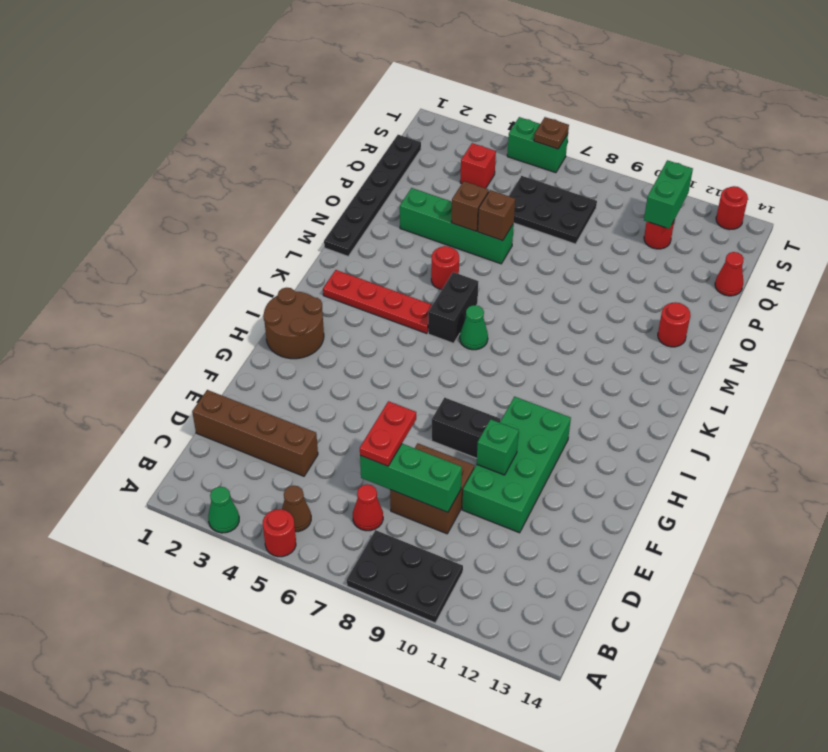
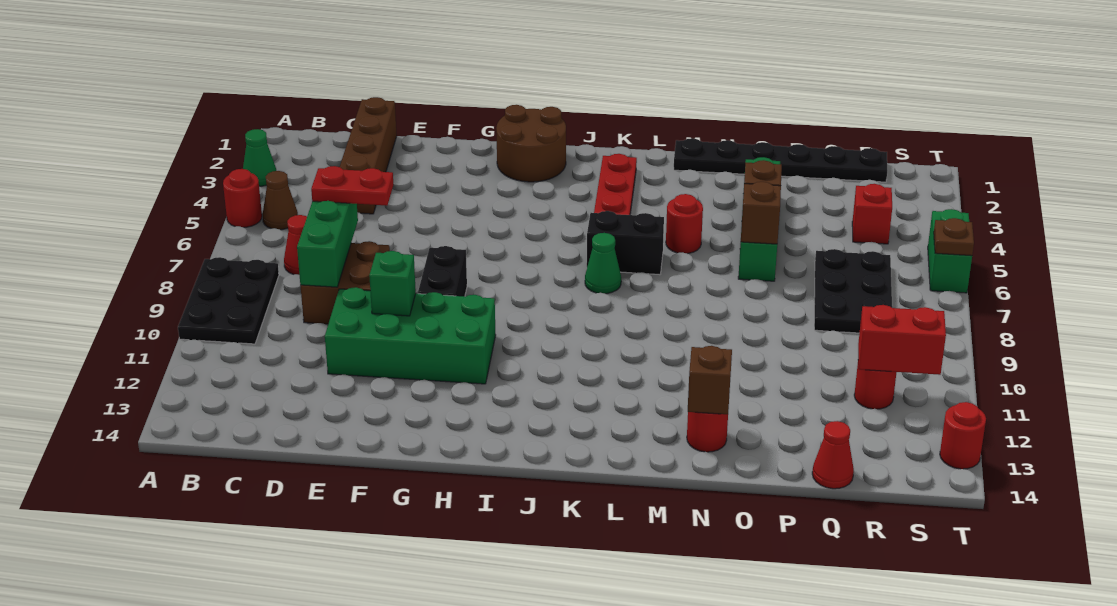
none -> brown 1x1 brick [688,346,732,414]
green 1x2 brick [644,160,693,229] -> red 1x2 brick [858,305,946,375]

